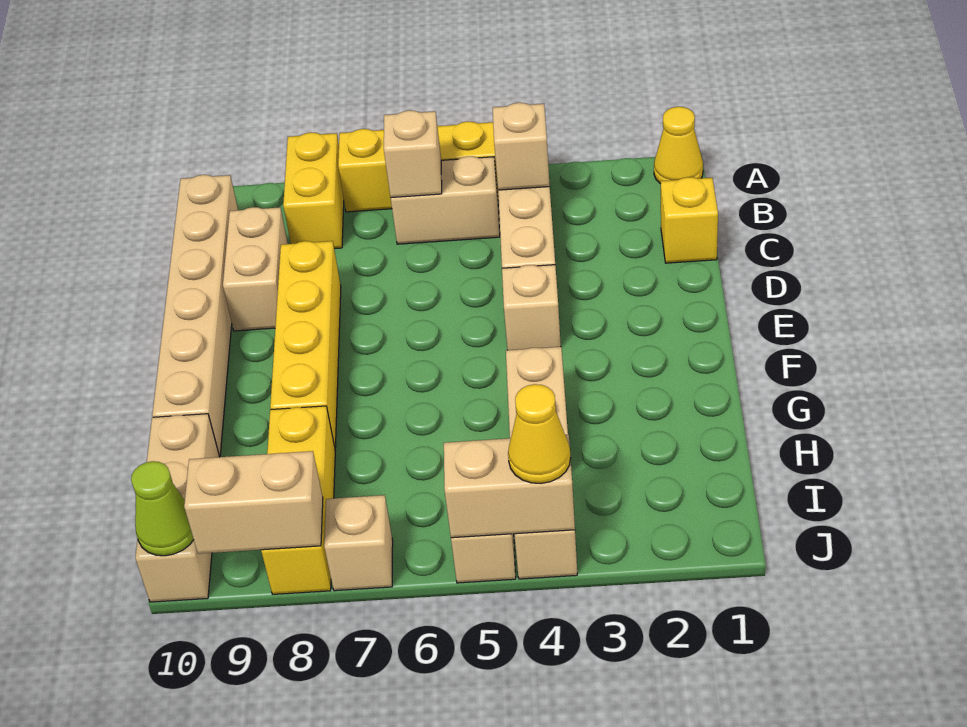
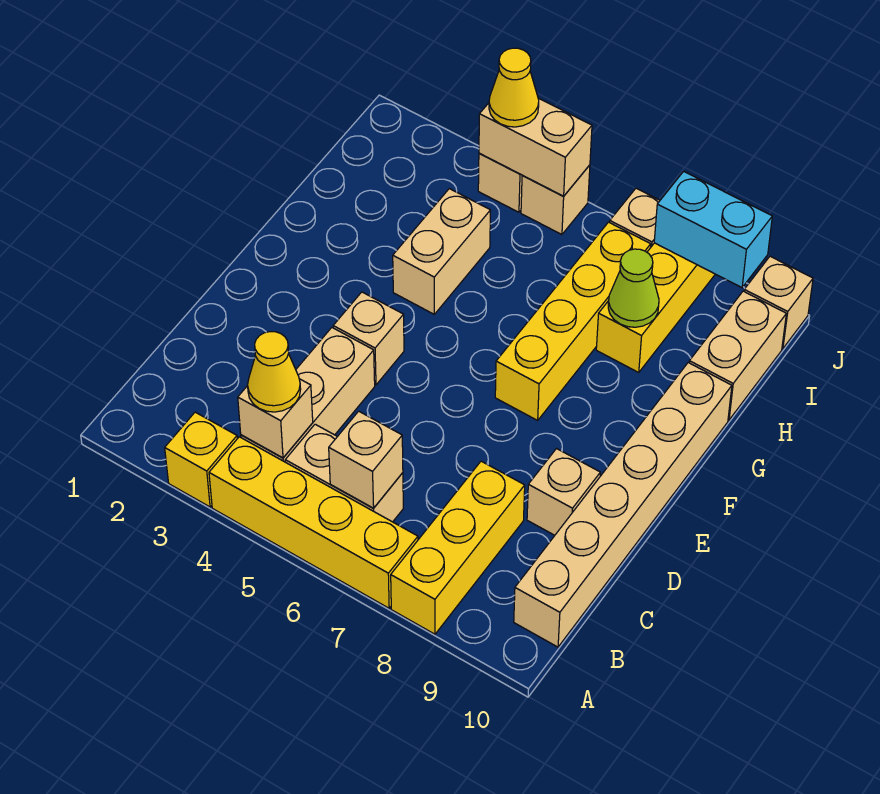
yellow 1x1 cone [654,107,703,184] -> yellow 1x1 cone moved to [248,332,301,412]
yellow 1x2 brick [283,132,344,249] -> yellow 1x3 brick [391,461,525,634]
yellow 1x1 brick [661,177,718,263] -> yellow 1x1 brick moved to [165,412,237,507]
tan 1x2 brick [223,207,288,331] -> tan 1x1 brick [527,449,600,535]
yellow 1x4 brick [270,241,341,448] -> yellow 1x4 brick moved to [495,222,651,420]
tan 1x2 brick [184,451,323,554] -> cyan 1x2 brick [654,171,772,288]
lime 1x1 cone [131,461,194,556] -> lime 1x1 cone moved to [608,249,659,327]

